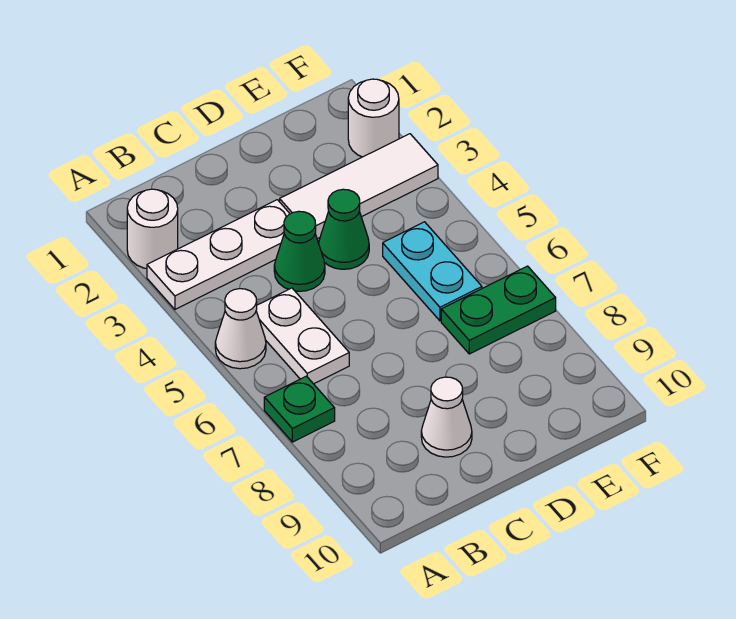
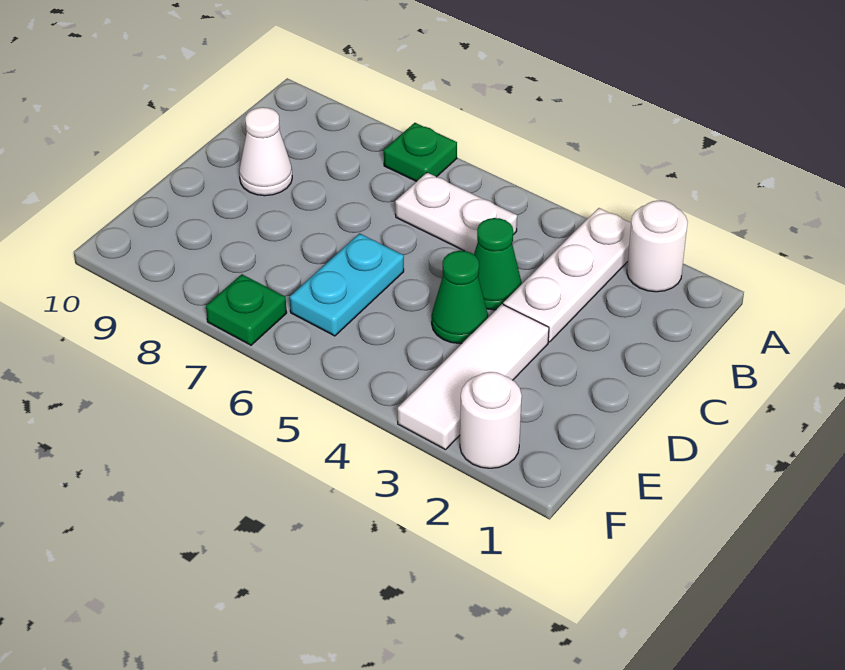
white 1x1 cone [215,289,266,369] -> none
cyan 1x2 plate [383,222,482,321] -> cyan 1x2 plate turned to [290,233,404,336]
green 1x2 plate [441,266,556,354] -> green 1x1 plate [206,274,287,345]

